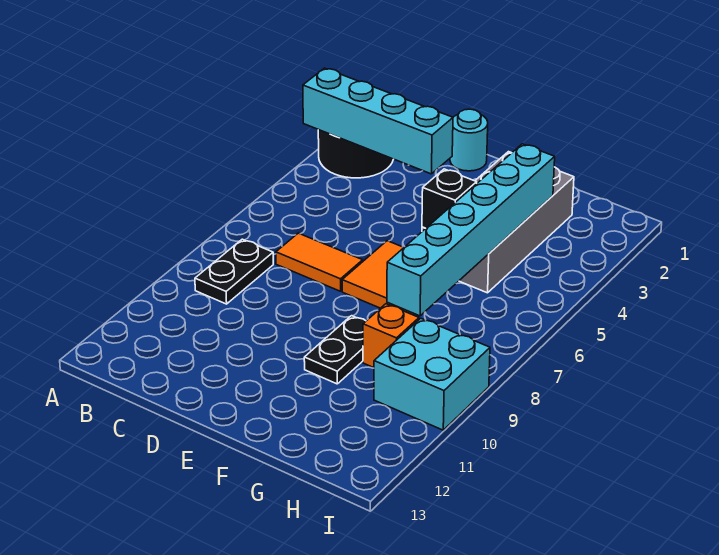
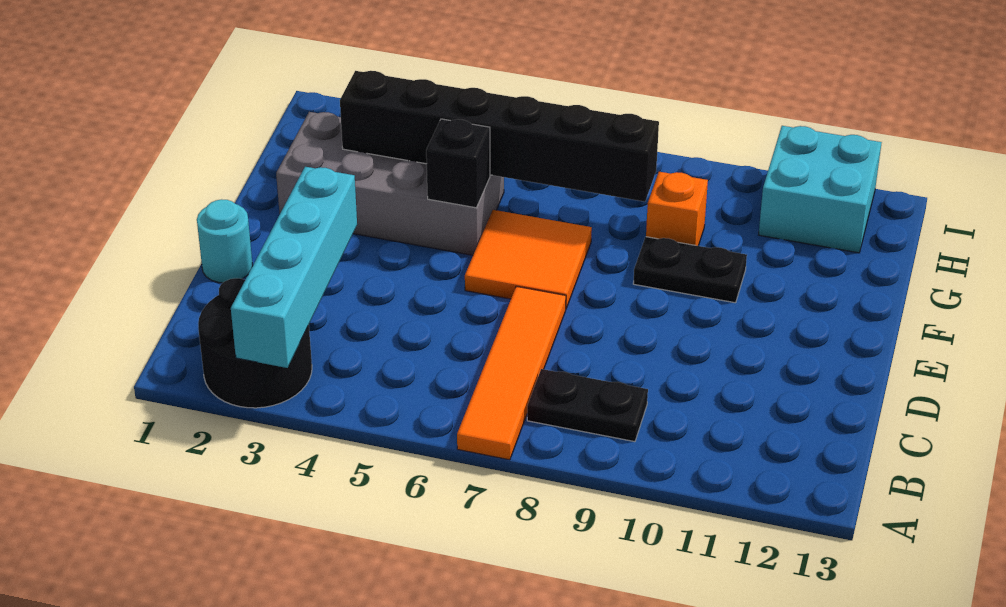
orange 1x2 tile [276,233,363,291] -> orange 1x4 tile [457,286,566,460]
cyan 1x6 brick [387,144,555,316] -> black 1x6 brick [340,71,659,202]
cyan 2x2 brick [374,318,490,430] -> cyan 2x2 brick moved to [759,126,882,253]

